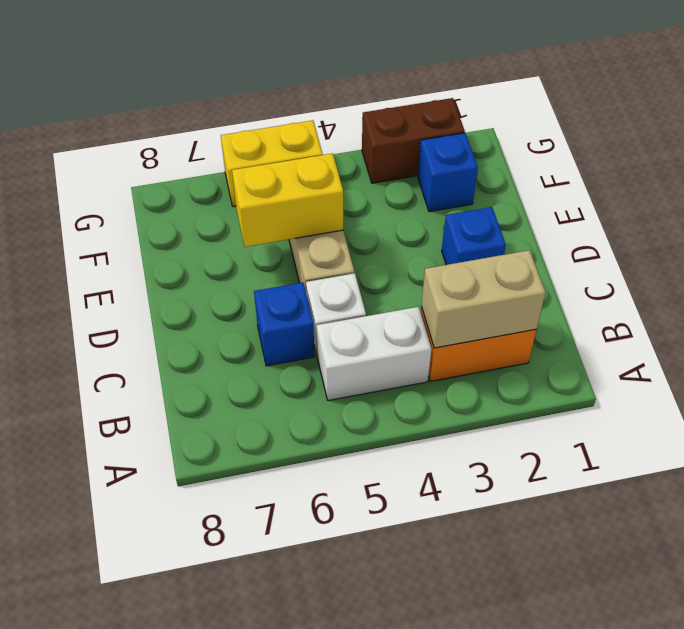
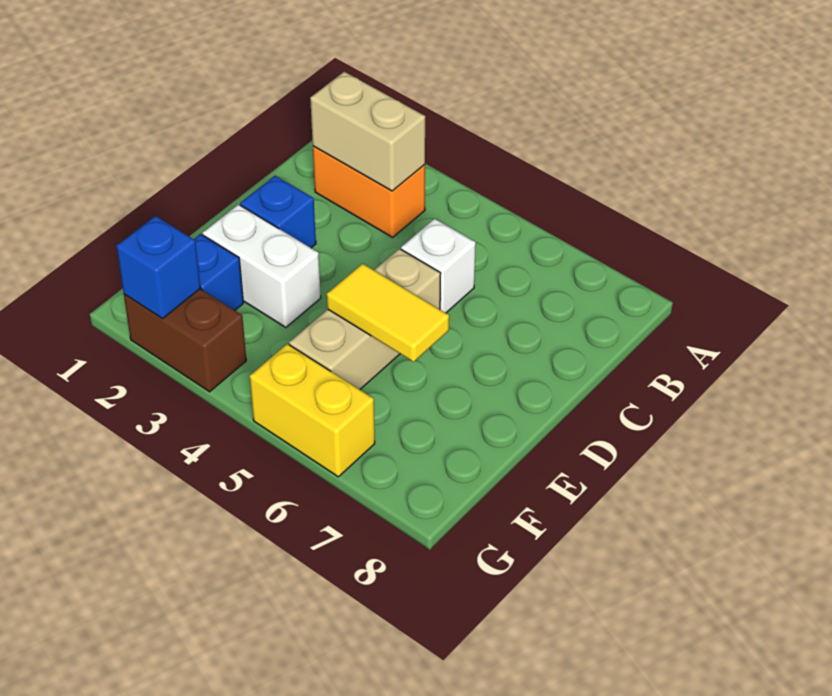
white 1x2 brick [316,307,432,401] -> white 1x2 brick moved to [203,204,321,327]
blue 1x1 brick [254,282,315,366] -> blue 1x1 brick moved to [117,216,200,319]
yellow 1x2 brick [232,153,343,247] -> yellow 1x2 tile [327,264,449,362]

